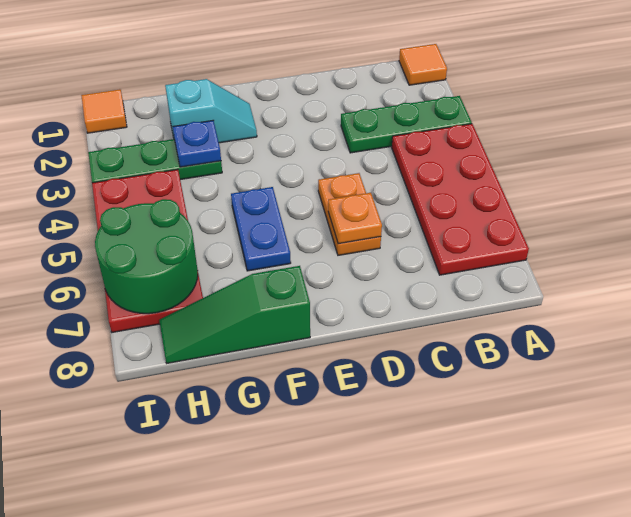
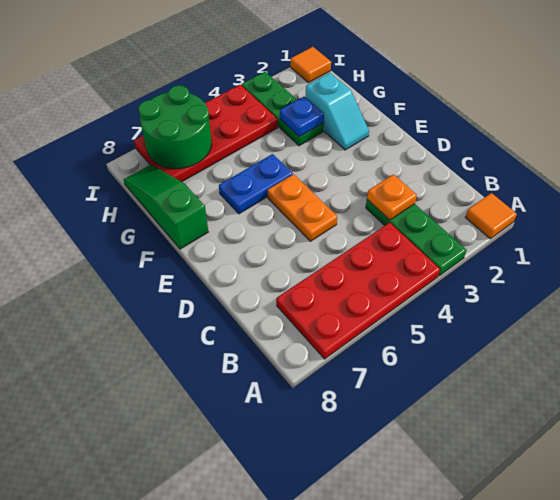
orange 1x2 plate [318,173,381,255] -> orange 1x2 plate turned to [268,174,337,241]
orange 1x1 plate [328,193,382,244] -> orange 1x1 plate moved to [367,174,417,220]

